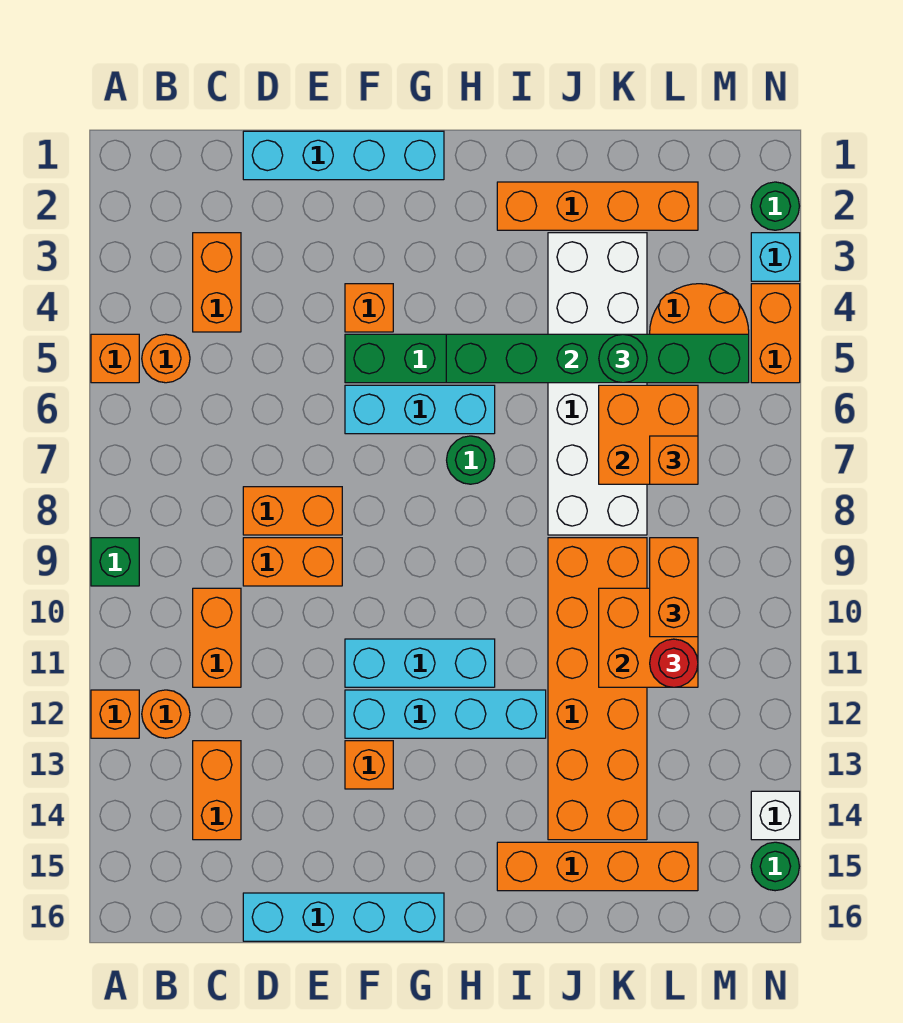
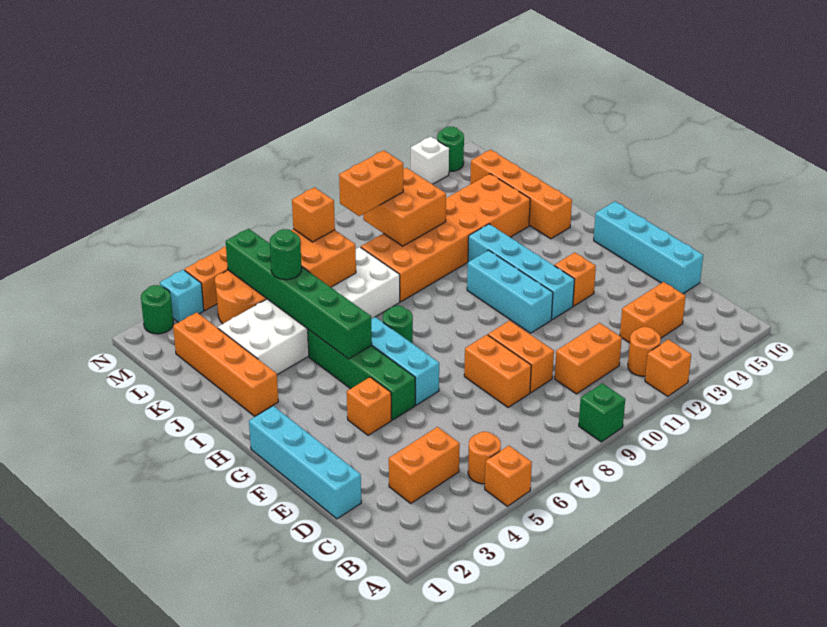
red 1x1 round brick [650,639,698,687] -> none

